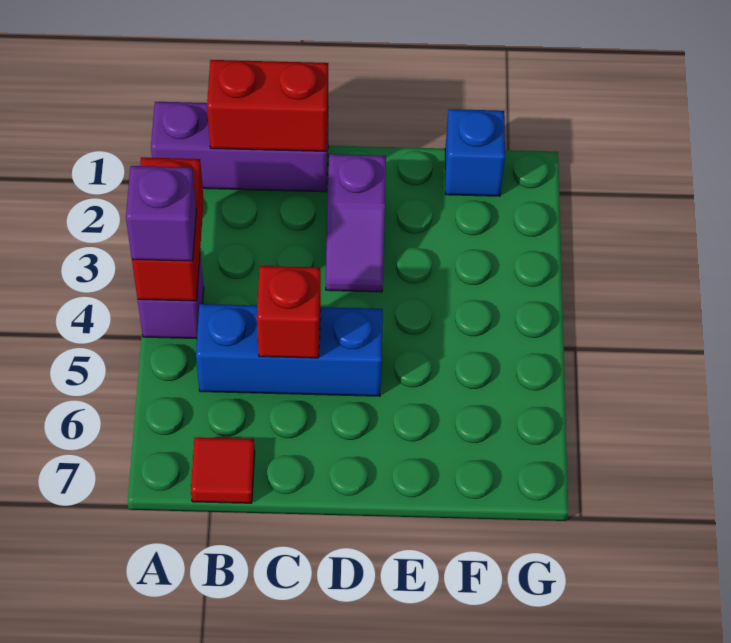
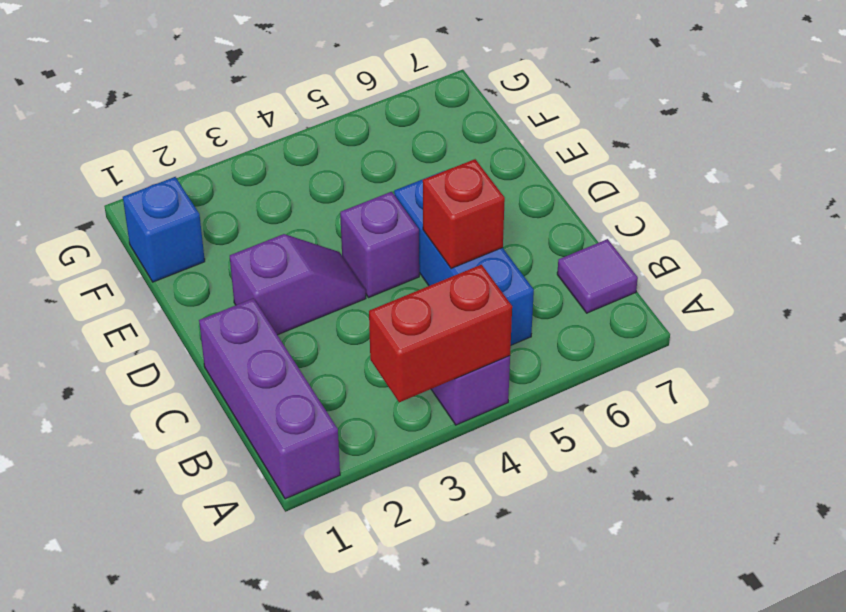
purple 1x1 brick [126,166,196,261] -> purple 1x1 brick moved to [340,192,419,298]
red 1x2 brick [207,60,328,151] -> none
red 1x1 tile [191,437,255,503] -> purple 1x1 tile [557,239,638,313]

